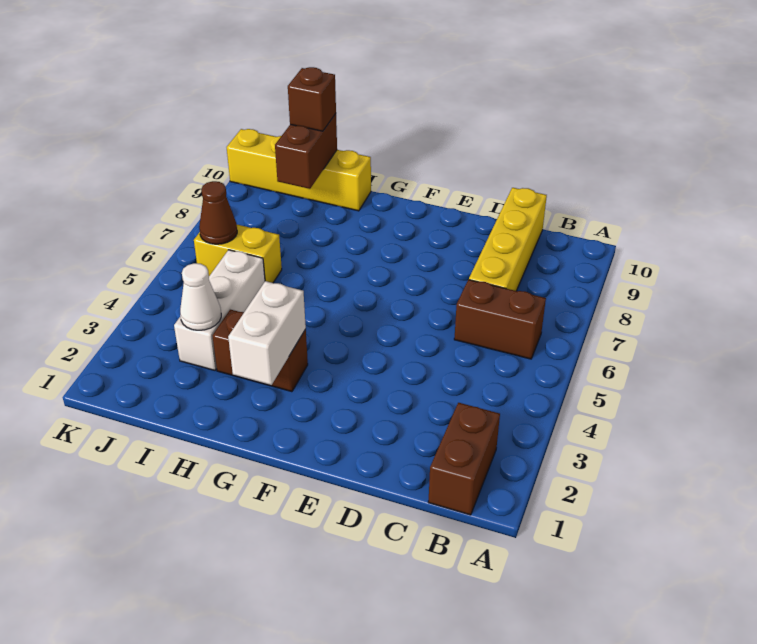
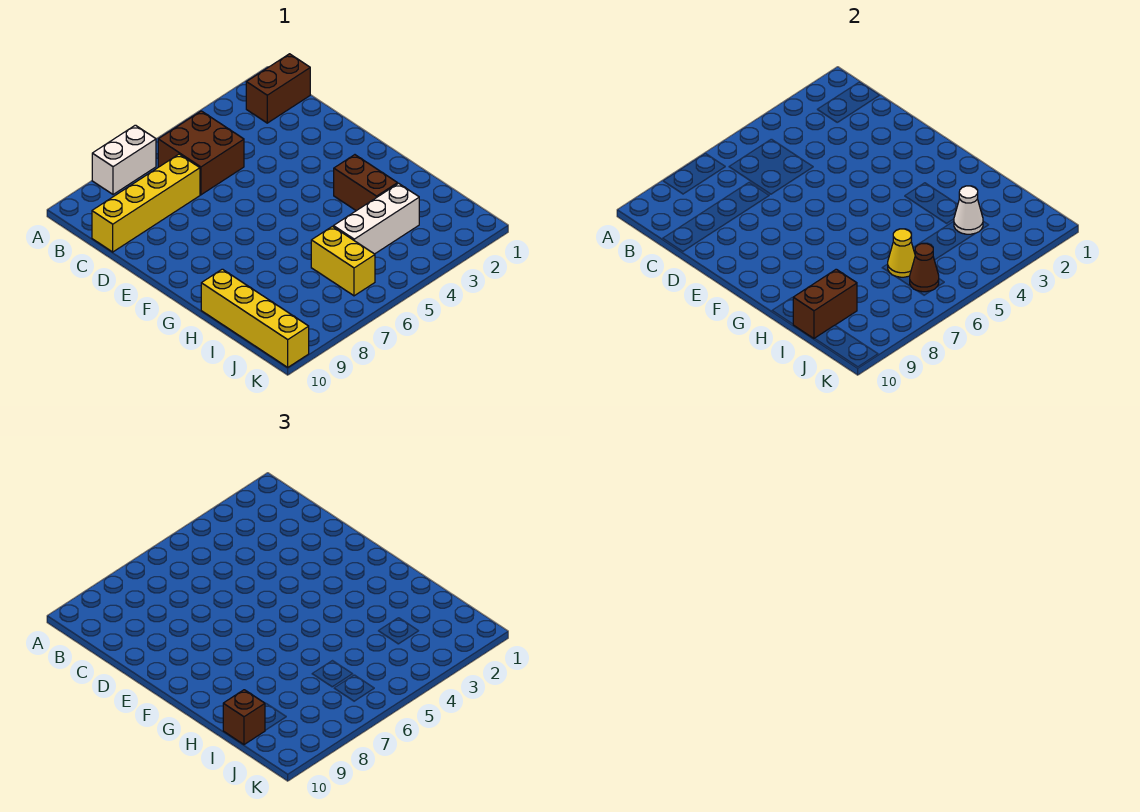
brown 1x2 brick [454,280,546,359] -> brown 2x2 brick [158,111,244,195]
white 1x2 brick [228,281,306,385] -> white 1x2 brick moved to [92,125,156,194]
none -> yellow 1x1 cone [888,229,915,277]

